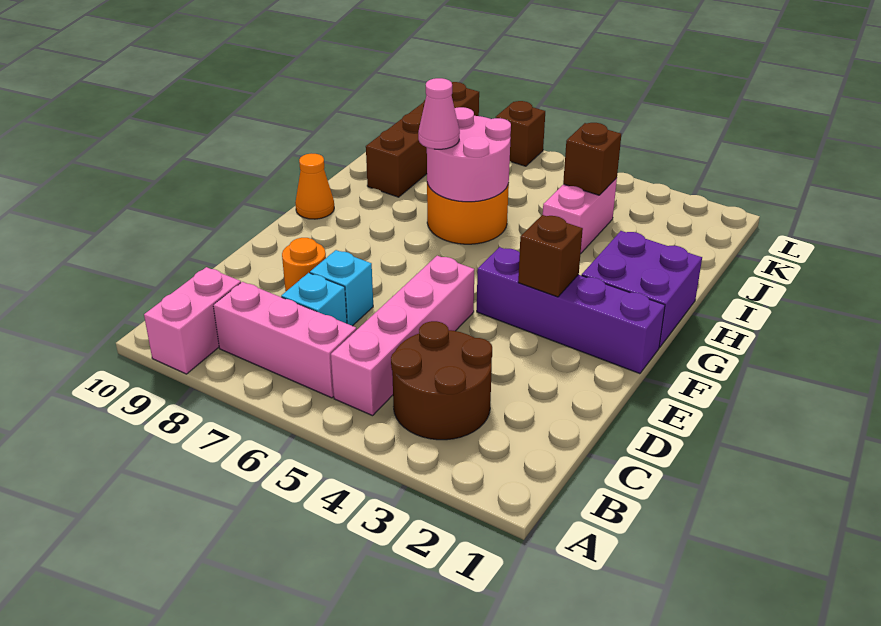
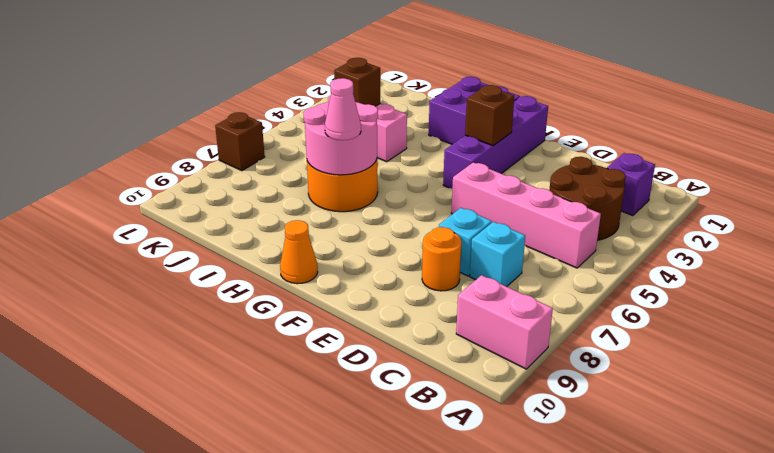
none -> purple 1x1 brick [607,153,655,216]
pink 1x3 brick [213,282,357,398] -> none
brown 1x4 brick [366,82,479,197] -> none

